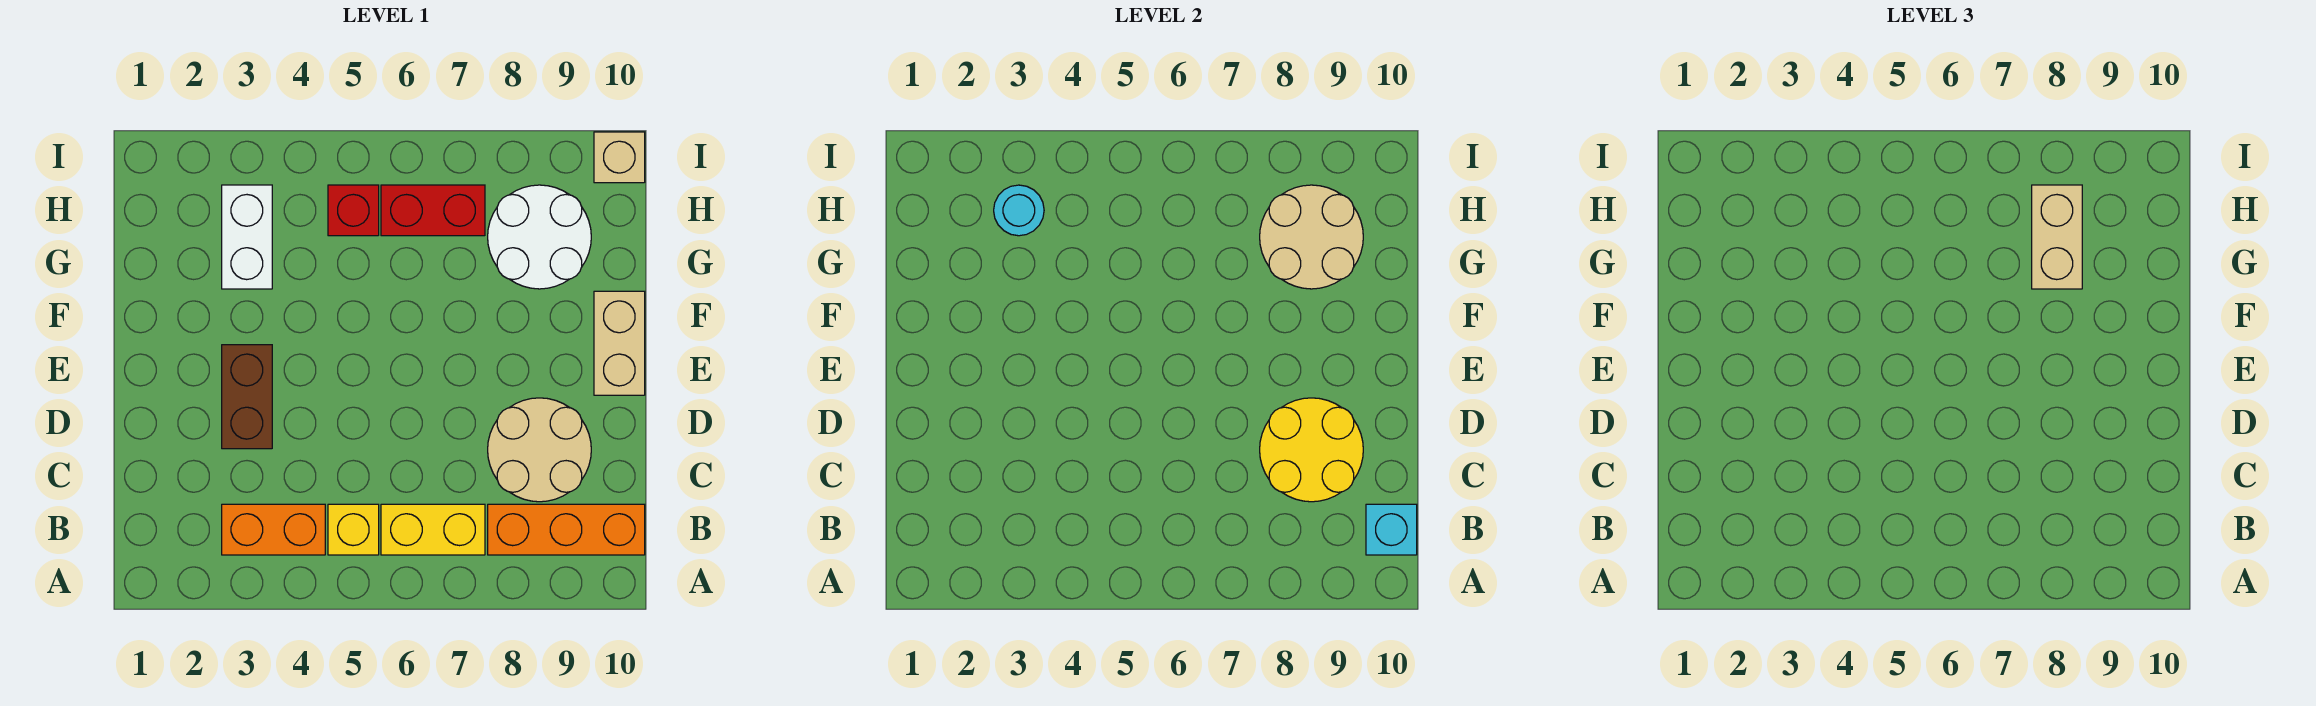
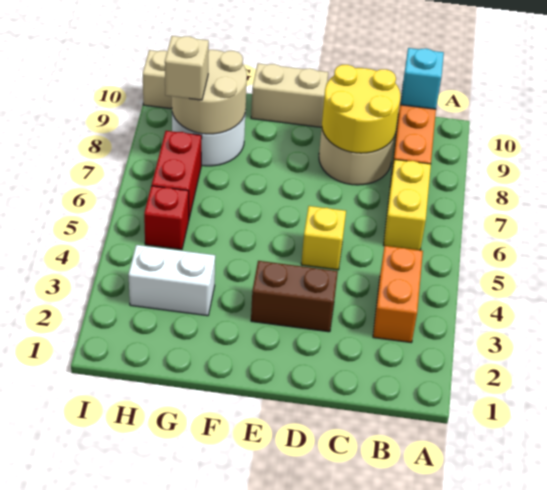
yellow 1x1 brick [328,504,379,555] -> yellow 1x1 brick moved to [301,206,346,270]
tan 1x2 brick [2032,185,2082,289] -> tan 1x1 brick [165,36,209,100]
cyan 1x1 round brick [994,185,1044,236] -> none

